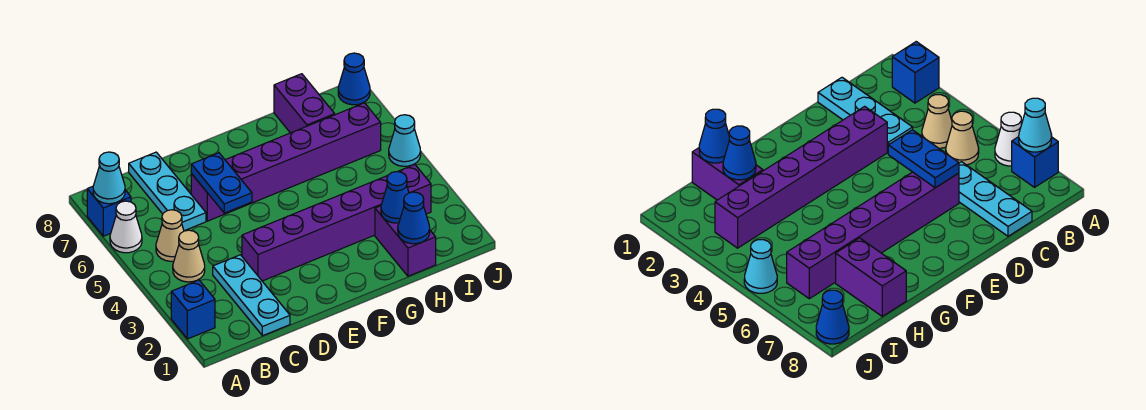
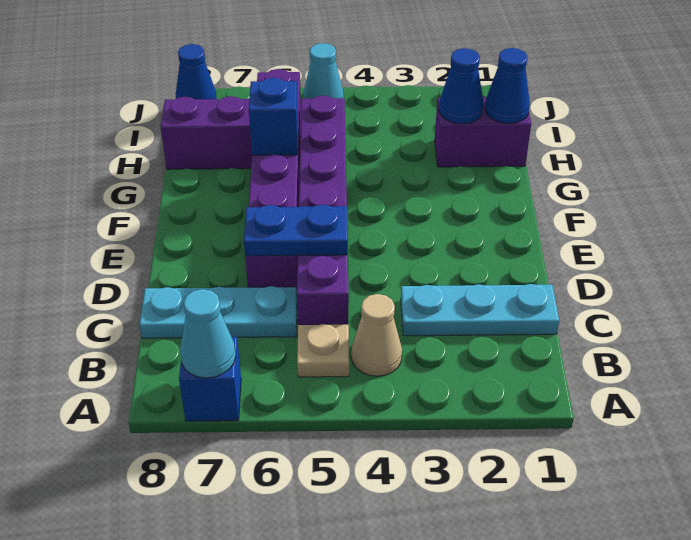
blue 1x1 brick [171,280,215,339] -> blue 1x1 brick moved to [249,78,298,155]
white 1x1 cone [110,201,142,253] -> none
tan 1x1 cone [156,210,184,261] -> tan 1x1 plate [297,324,349,377]
purple 1x6 brick [242,165,431,281] -> purple 1x6 brick moved to [297,96,349,325]

